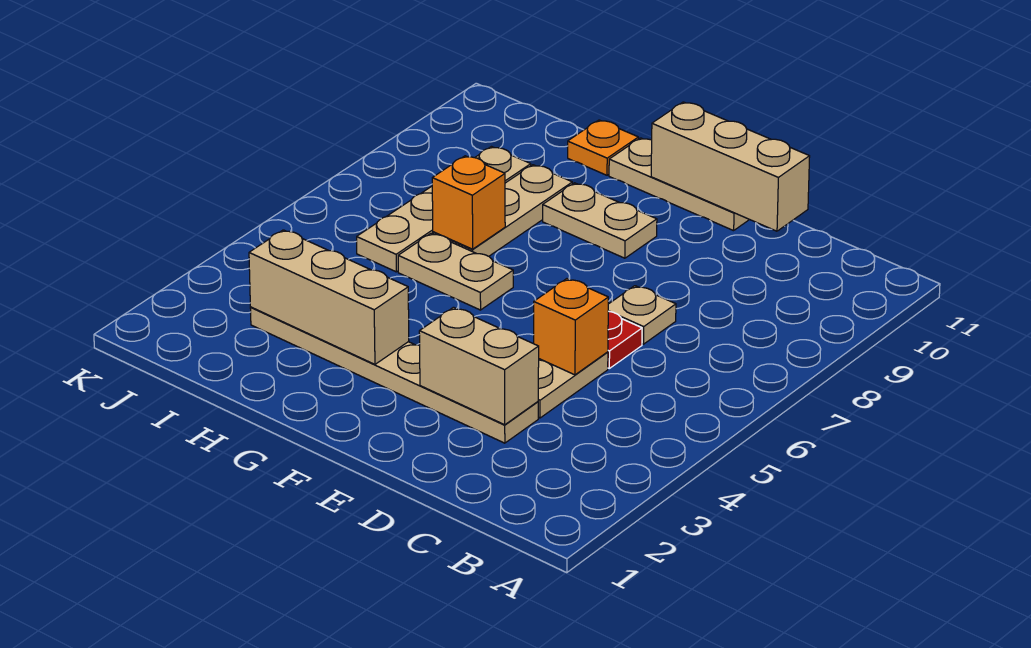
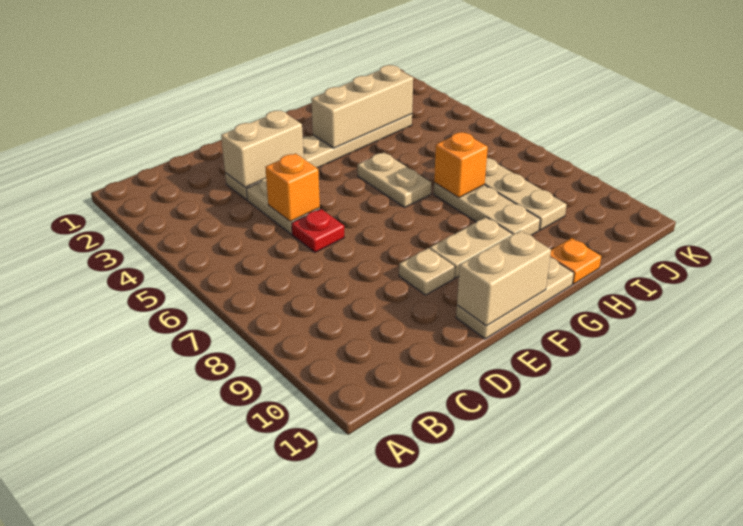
tan 1x1 plate [608,286,676,344] -> tan 1x1 plate moved to [399,248,455,295]
tan 1x3 brick [651,102,810,231] -> tan 1x2 brick [457,230,551,326]
tan 1x2 plate [398,233,513,310] -> tan 1x2 plate turned to [358,152,432,207]

